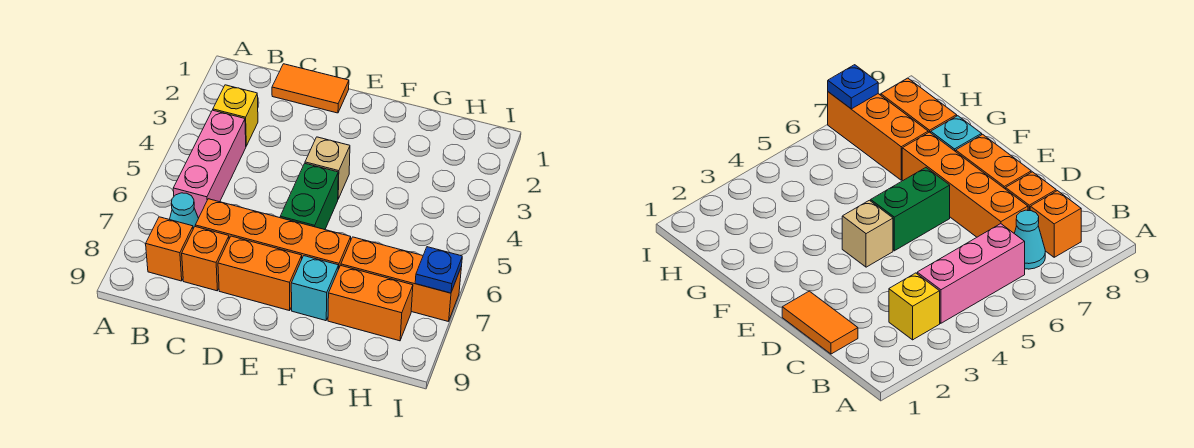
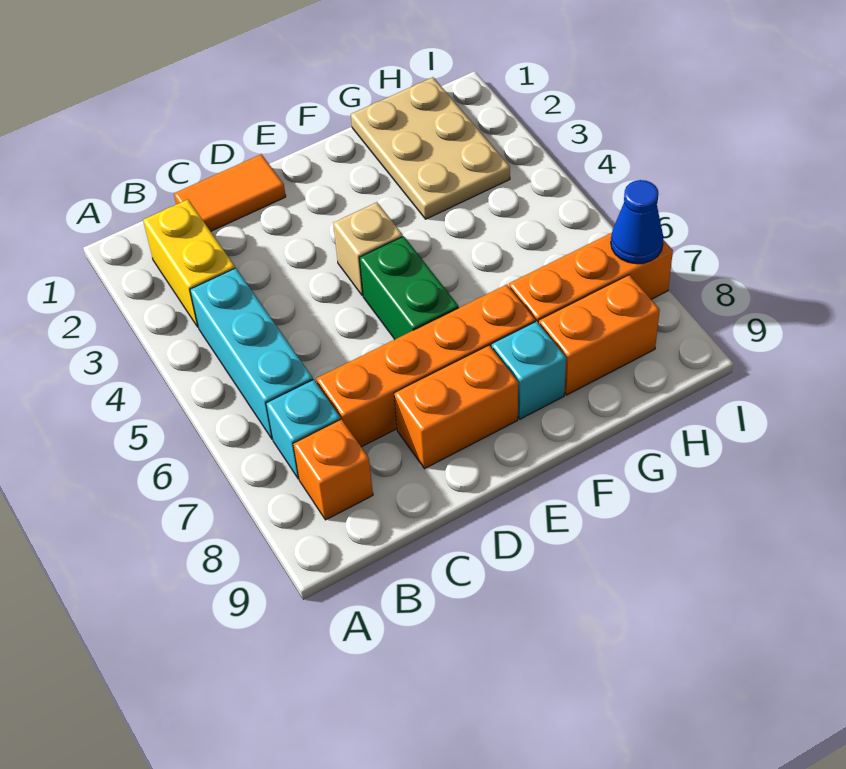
yellow 1x1 brick [213,85,258,146] -> yellow 1x2 brick [143,200,235,327]
pink 1x3 brick [173,110,246,218] -> cyan 1x3 brick [190,268,313,439]
cyan 1x1 cone [169,193,199,229] -> cyan 1x1 brick [266,380,341,479]
orange 1x1 brick [182,227,229,291] -> none
none -> tan 2x3 plate [351,77,510,219]
blue 1x1 plate [415,247,462,293] -> blue 1x1 cone [611,180,663,264]

